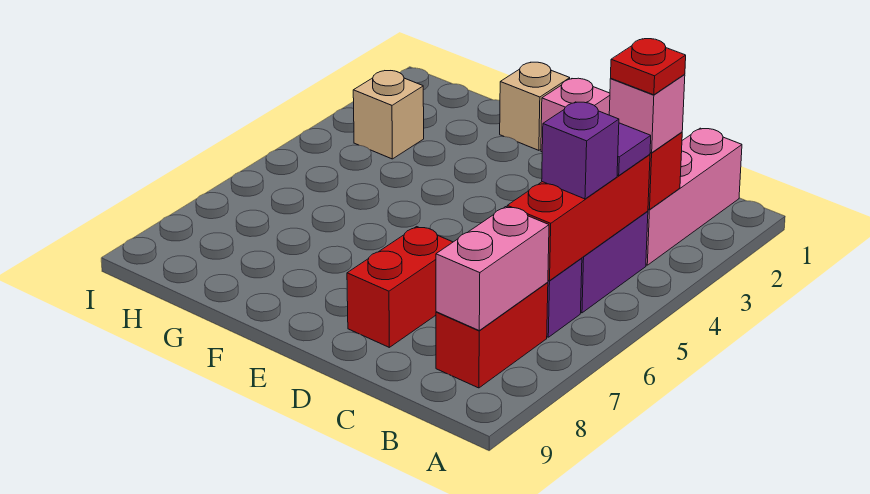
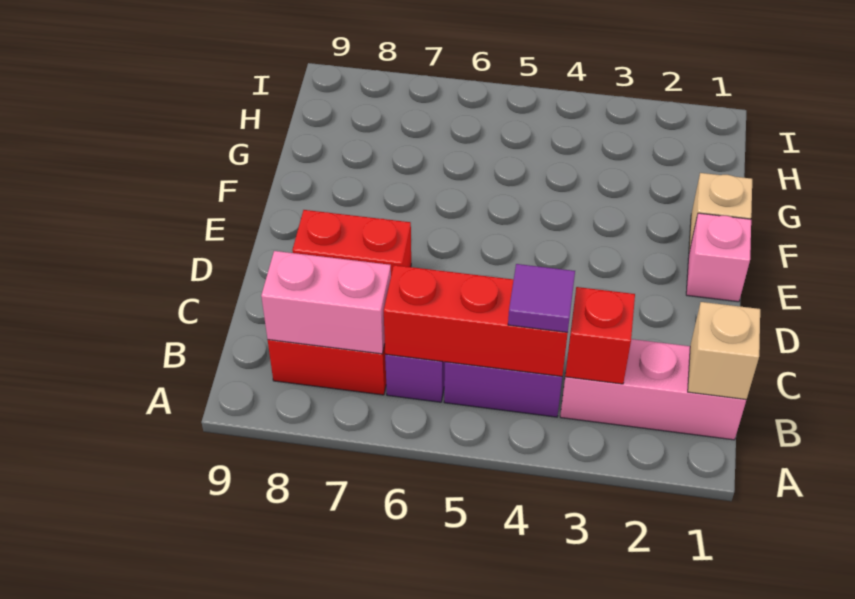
pink 1x1 brick [609,74,685,153] -> none
red 1x1 plate [611,39,686,95] -> none
purple 1x1 brick [542,102,619,199] -> none
tan 1x1 brick [353,71,424,159] -> tan 1x1 brick moved to [688,302,760,400]

